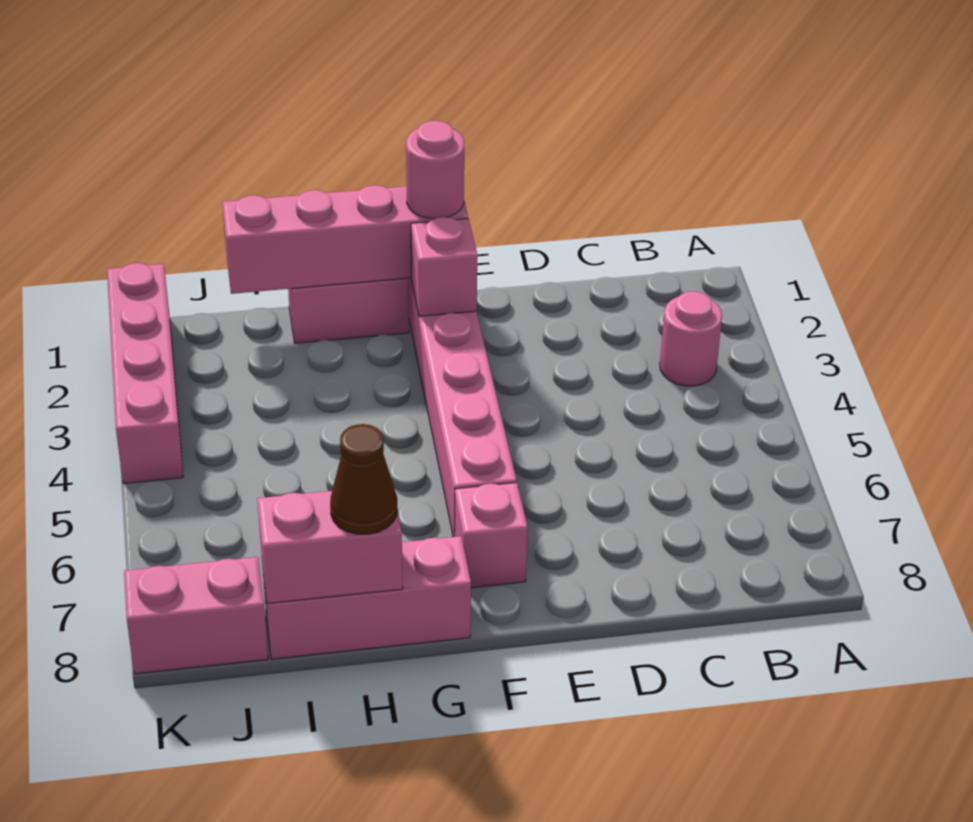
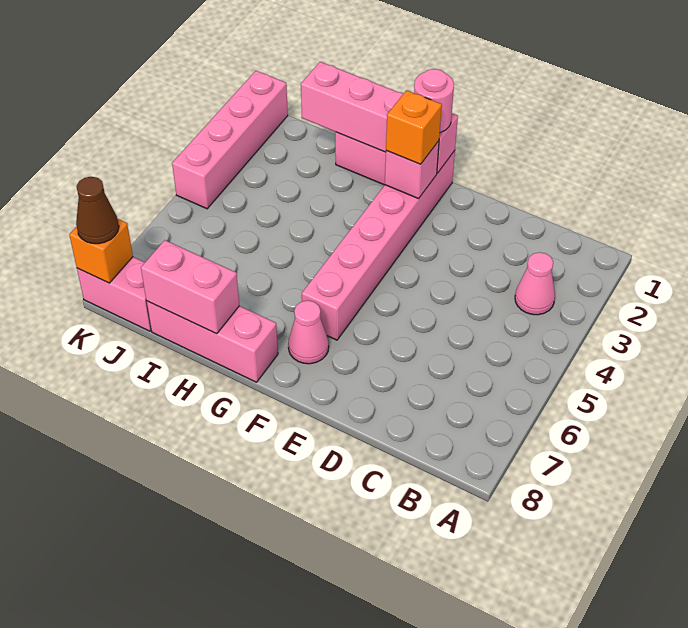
pink 1x1 round brick [660,292,722,386] -> pink 1x1 cone [515,252,555,315]
none -> orange 1x1 brick [386,90,442,164]
pink 1x1 brick [455,483,528,588] -> pink 1x1 cone [288,300,329,364]
brown 1x1 cone [330,424,397,534] -> brown 1x1 cone moved to [76,177,119,244]
none -> orange 1x1 brick [69,219,133,283]

